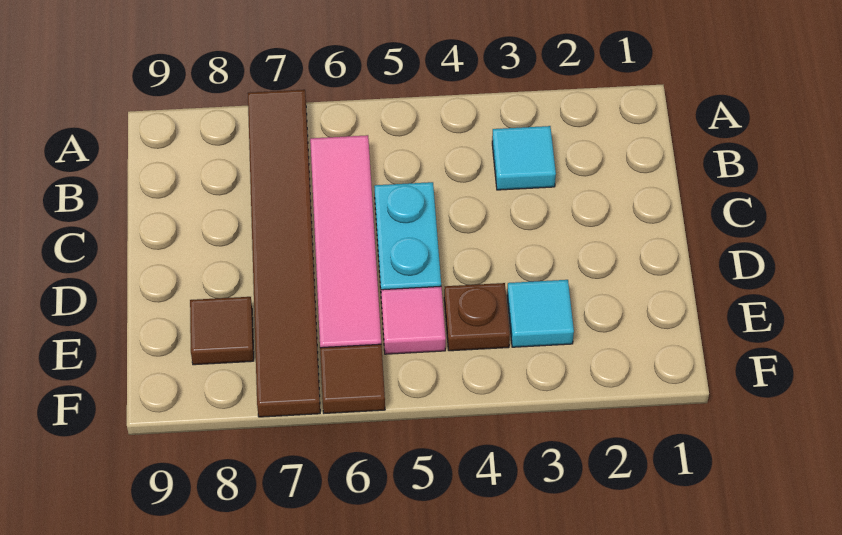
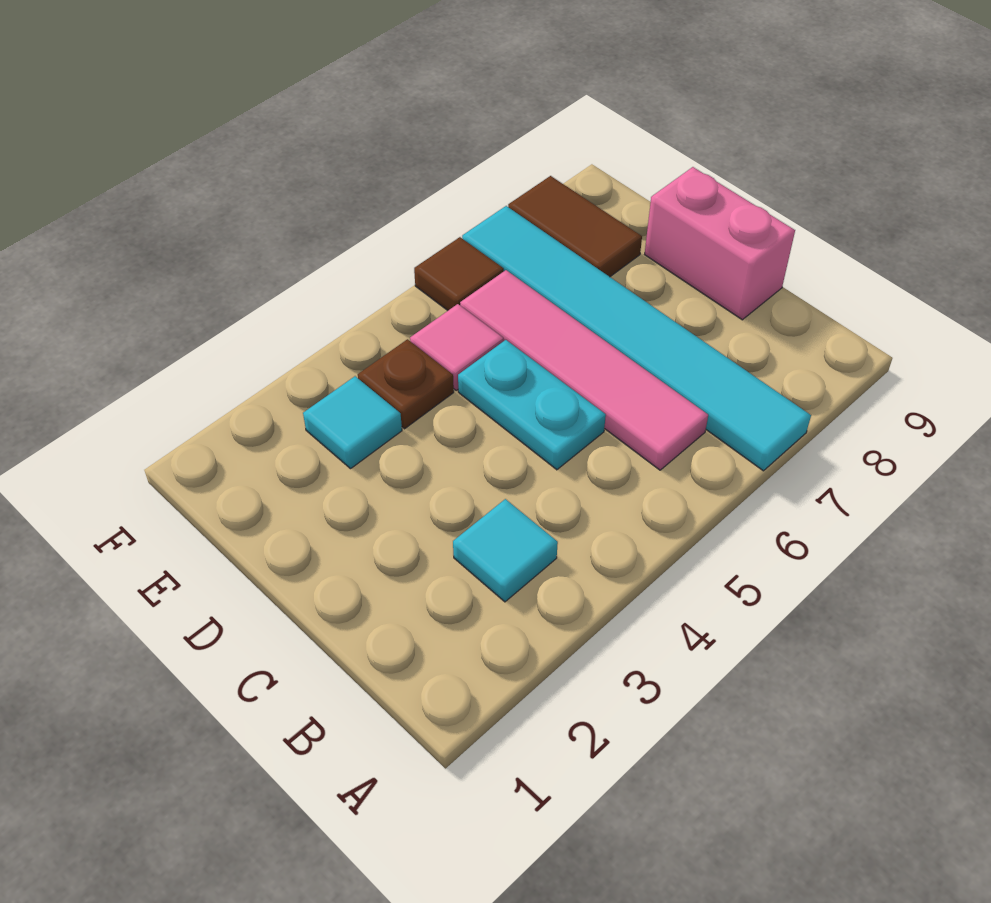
brown 1x6 tile [248,90,320,417] -> cyan 1x6 tile [462,206,811,471]
none -> pink 1x2 brick [645,167,795,320]
brown 1x1 tile [190,297,254,365] -> brown 1x2 tile [508,176,642,277]

